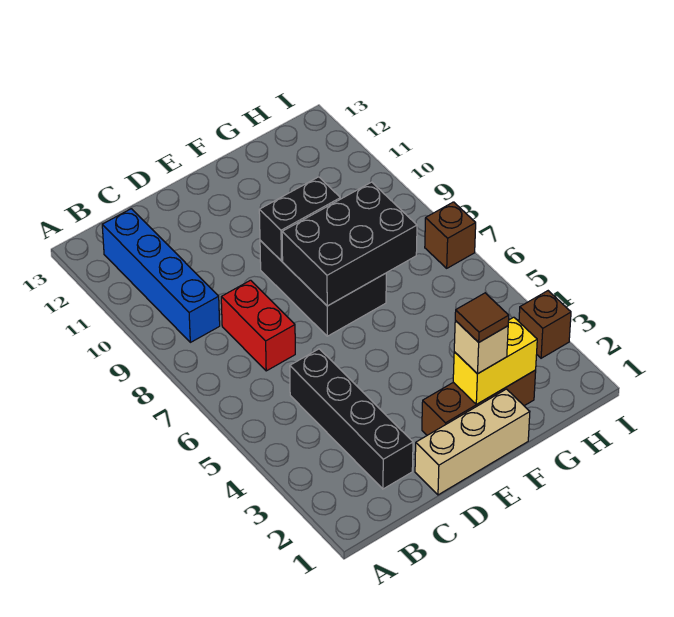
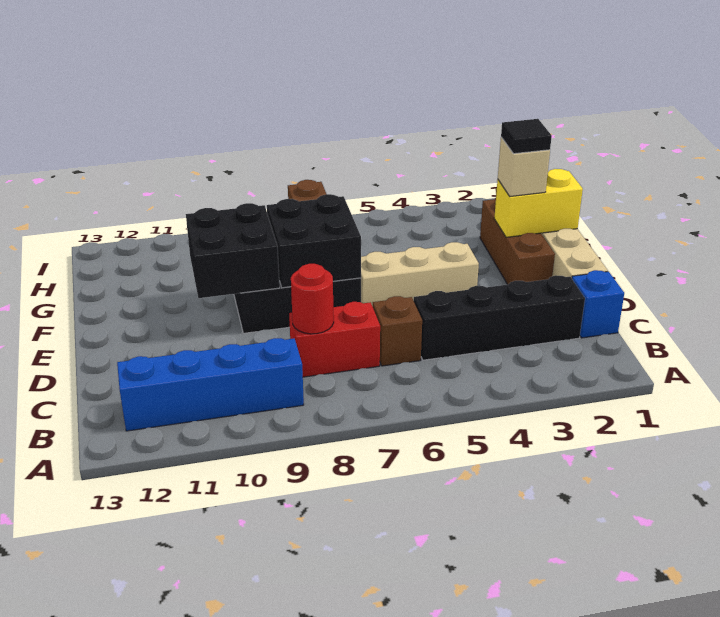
none -> blue 1x1 brick [572,270,624,338]
none -> red 1x1 round brick [291,264,334,334]
none -> tan 1x3 brick [361,242,479,306]
black 2x3 brick [282,182,417,306] -> black 2x2 brick [267,194,361,288]
black 1x2 brick [259,177,340,261] -> black 2x2 brick [186,203,280,298]
yellow 1x2 brick [453,317,537,404] -> yellow 1x2 brick turned to [494,169,583,237]
brown 1x1 tile [455,293,509,342] -> black 1x1 tile [501,119,552,154]
brown 1x1 brick [519,291,571,358] -> brown 1x1 brick moved to [373,296,422,366]

